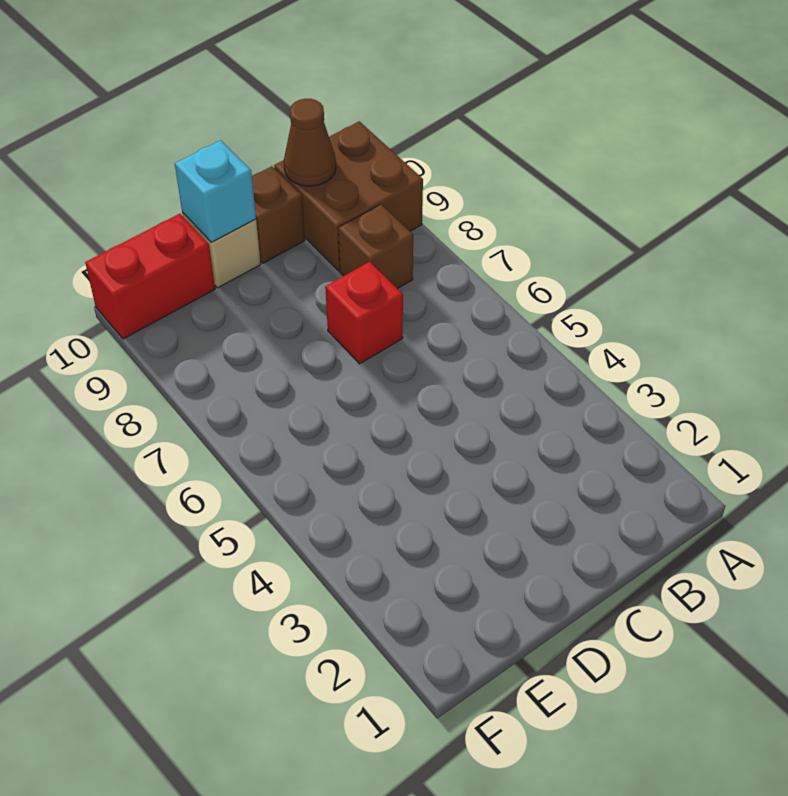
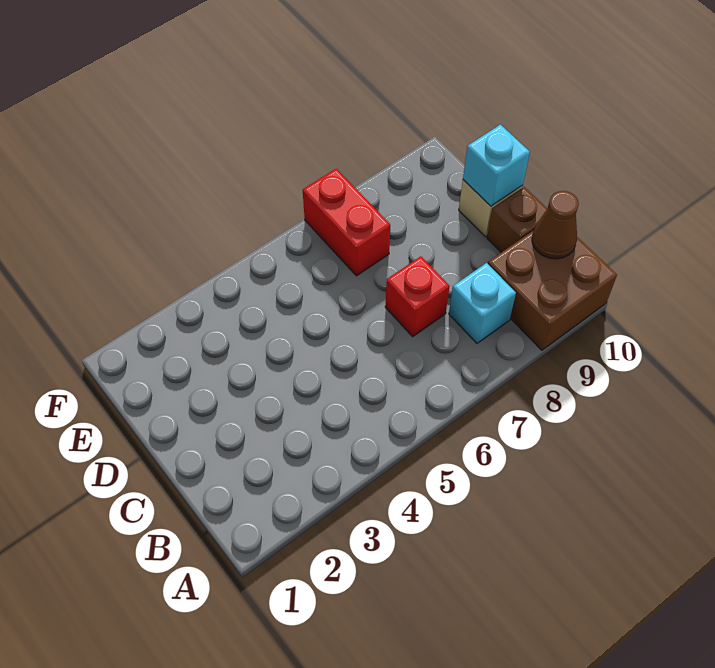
brown 1x1 brick [338,204,413,289] -> cyan 1x1 brick [449,263,516,343]
red 1x2 brick [85,214,215,339] -> red 1x2 brick moved to [303,169,390,276]

